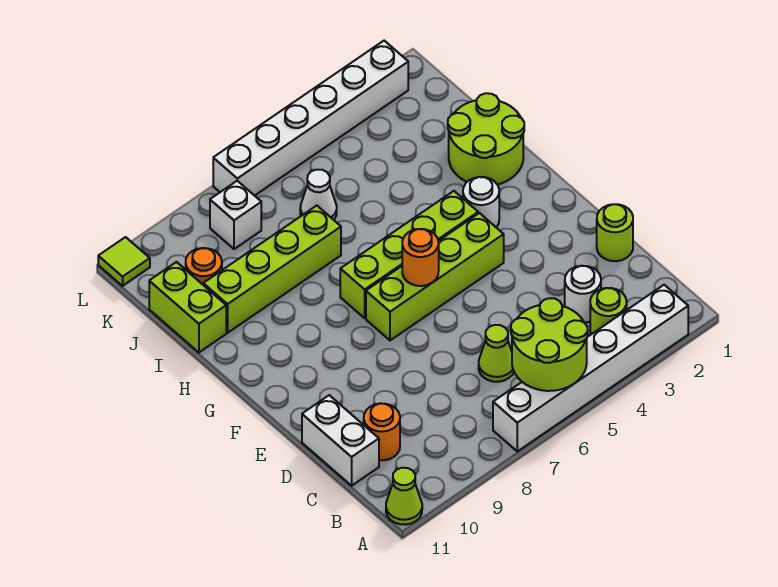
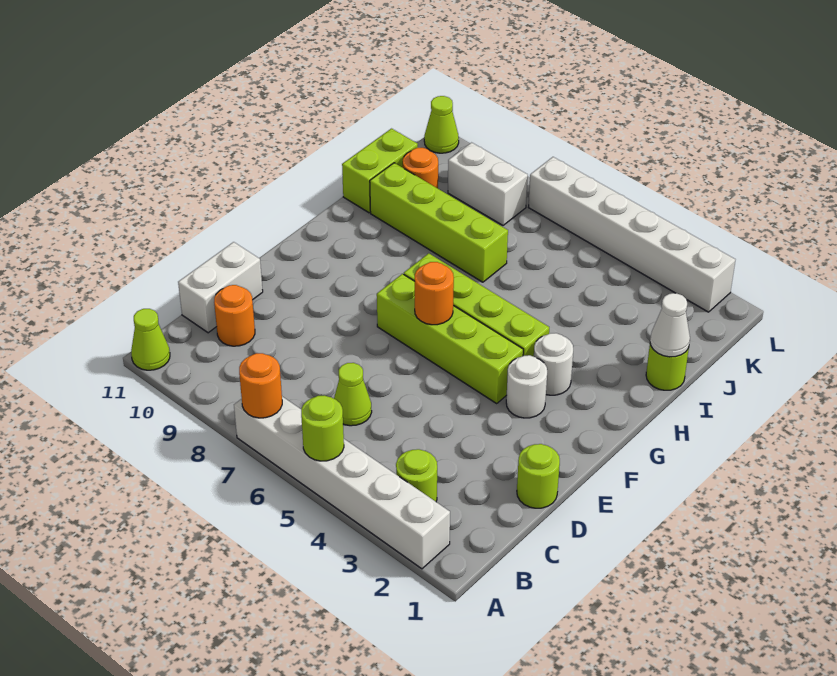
lime 2x2 round brick [511,298,588,391] -> lime 1x1 round brick [301,395,344,461]
none -> orange 1x1 round brick [239,353,282,418]
white 1x1 round brick [565,266,601,323] -> white 1x1 round brick moved to [506,355,547,418]
lime 2x2 round brick [448,93,524,185] -> lime 1x1 round brick [646,344,689,390]
white 1x1 cone [300,170,337,220] -> white 1x1 cone moved to [650,293,690,357]
white 1x1 brick [210,181,261,249] -> white 1x2 brick [448,143,528,225]
lime 1x1 tile [98,237,150,286] -> lime 1x1 cone [424,96,459,153]

